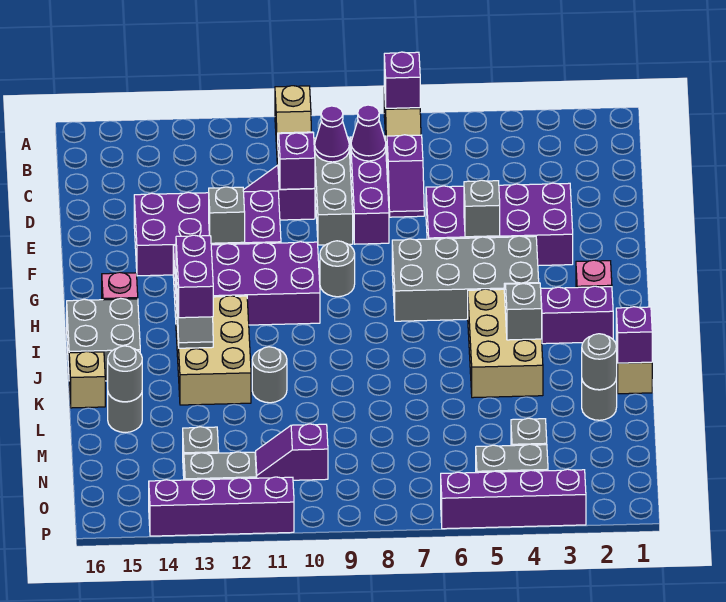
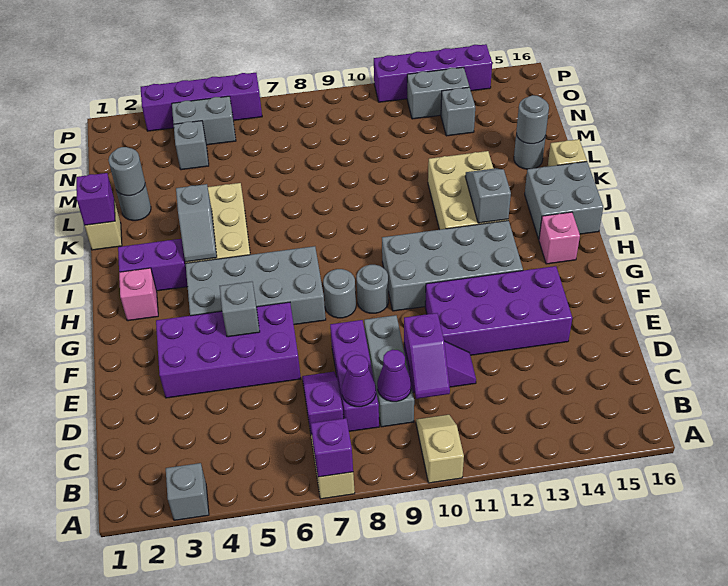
grey 1x1 brick [209,187,245,243] -> grey 1x1 brick moved to [166,463,209,520]
purple 2x4 brick [173,242,320,325] -> grey 2x4 brick [382,221,523,311]
purple 1x2 brick [176,235,213,318] -> none
grey 1x1 round brick [252,347,287,403] -> grey 1x1 round brick moved to [323,269,356,318]
purple 1x2 slope [256,424,328,480] -> none

